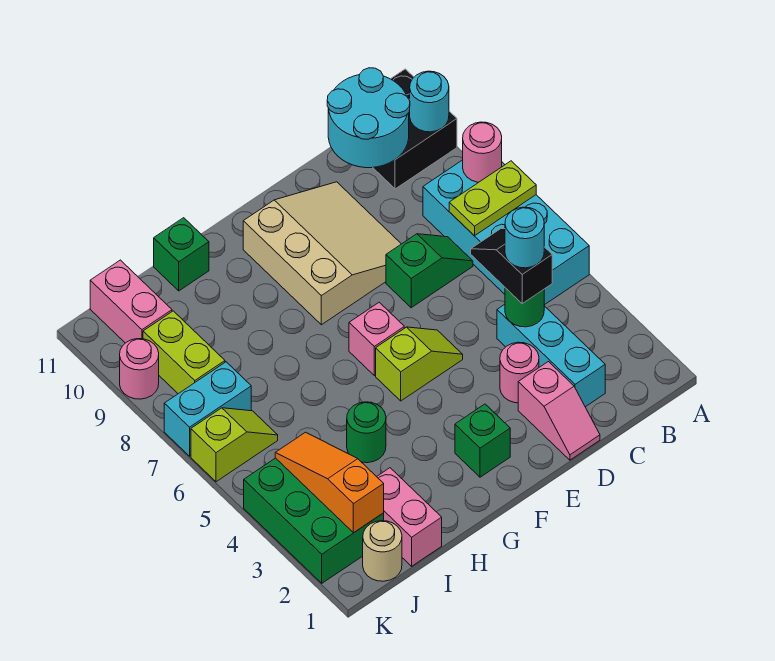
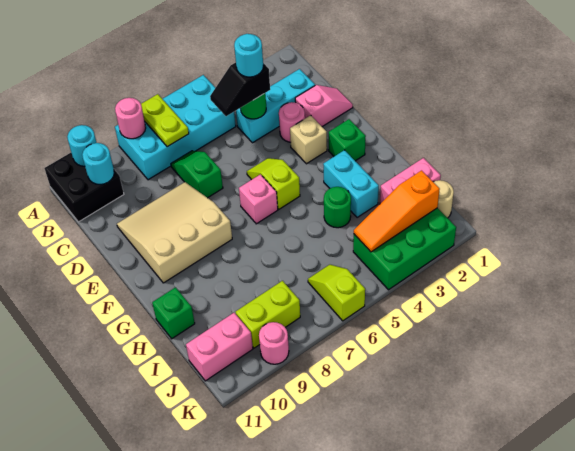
cyan 2x2 round brick [327,68,410,168] -> cyan 1x1 round brick [82,143,114,184]
none -> tan 1x1 brick [290,115,327,164]
cyan 1x2 brick [164,362,251,456] -> cyan 1x2 brick moved to [323,150,379,218]

